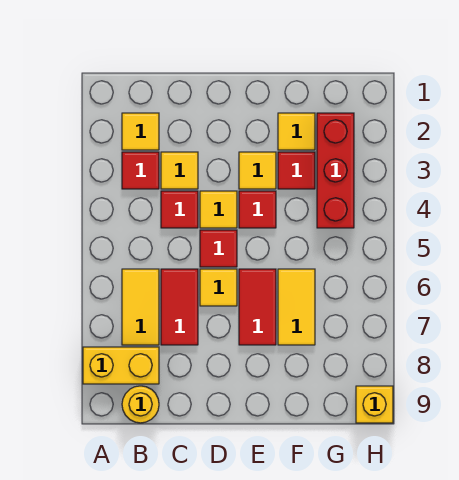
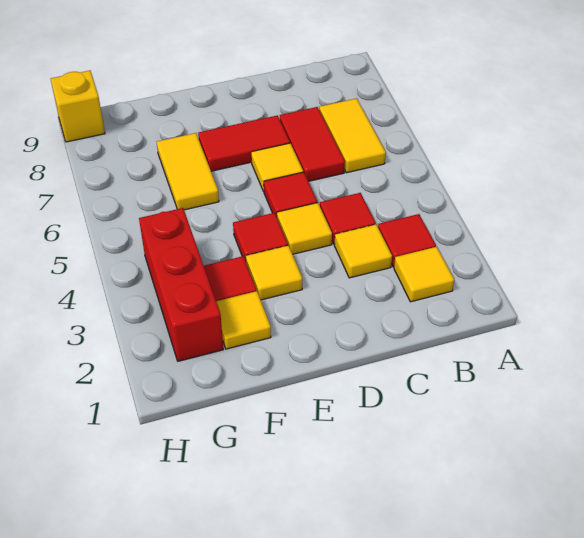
yellow 1x2 brick [83,347,159,384] -> none
yellow 1x1 round brick [122,386,159,423] -> none
red 1x2 tile [239,269,276,345] -> red 1x2 tile turned to [198,115,290,171]

